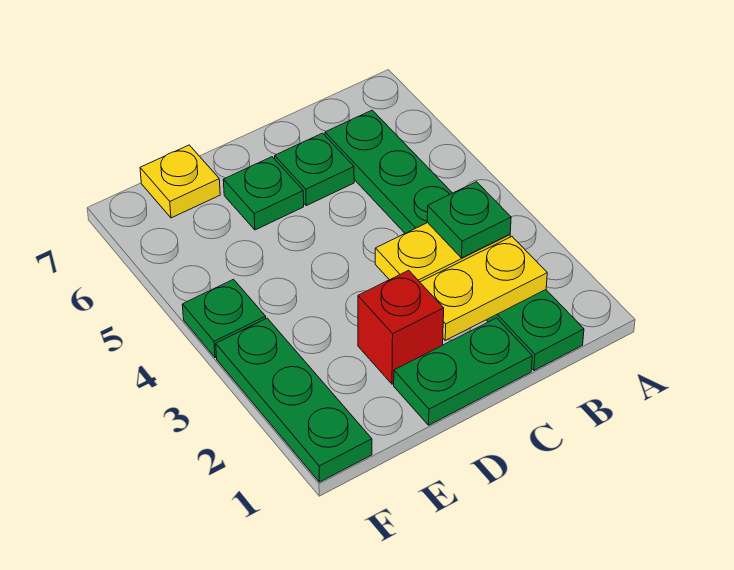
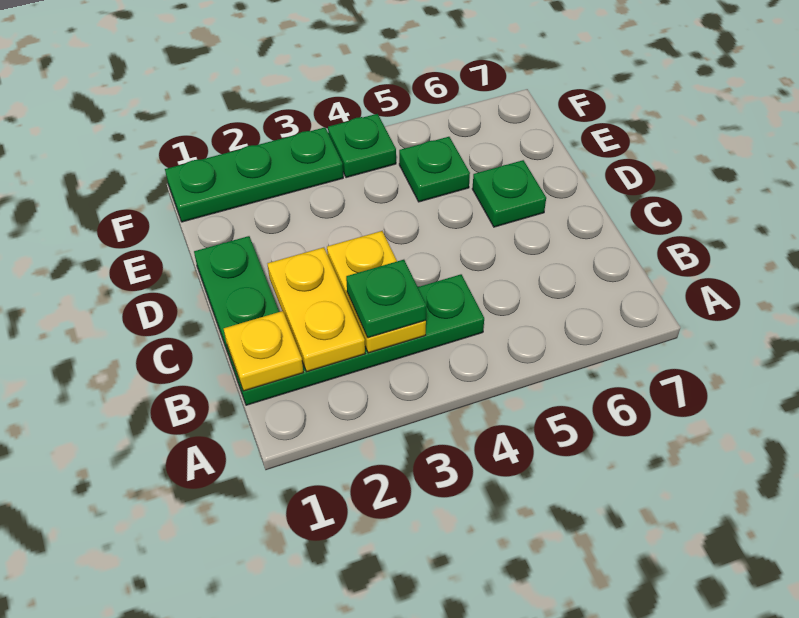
green 1x6 plate [325,110,584,370] -> green 1x4 plate [227,274,484,405]
green 1x1 plate [275,133,354,206] -> green 1x1 plate moved to [399,137,470,202]
red 1x1 brick [358,270,444,384] -> none
yellow 1x1 plate [140,145,220,218] -> yellow 1x1 plate moved to [224,311,303,391]

